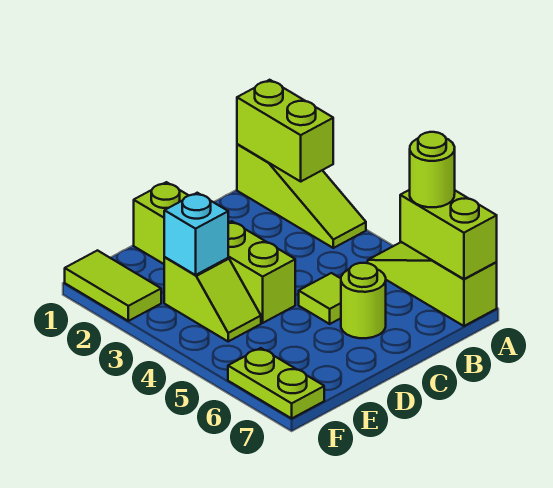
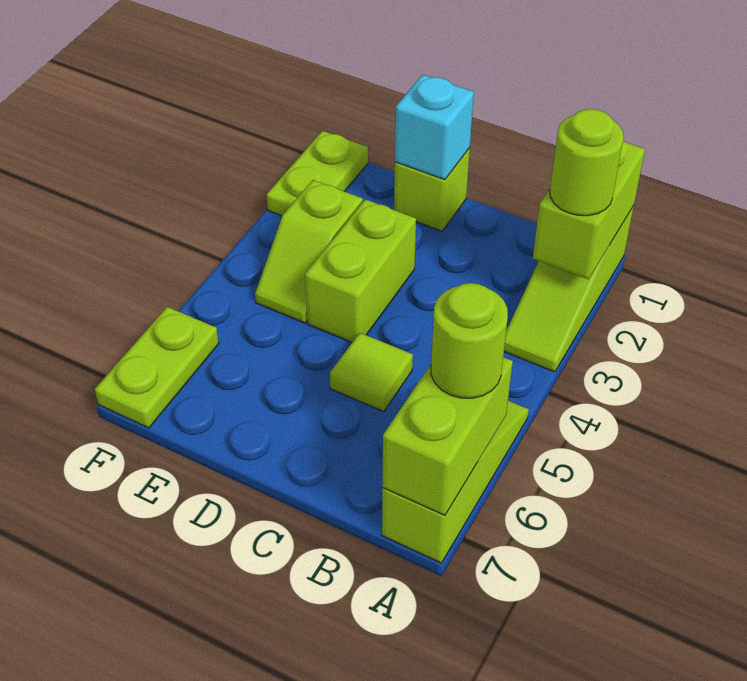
lime 1x1 round brick [341,263,386,338] -> lime 1x1 round brick moved to [550,109,624,216]
cyan 1x1 brick [164,193,228,275] -> cyan 1x1 brick moved to [395,75,474,180]
lime 1x2 tile [65,250,161,321] -> lime 1x2 plate [266,131,368,216]

